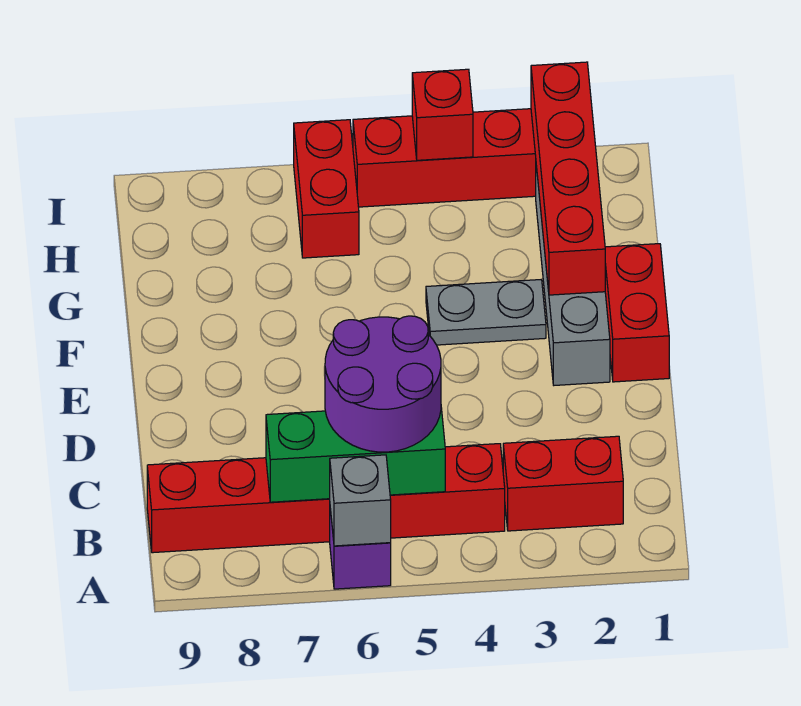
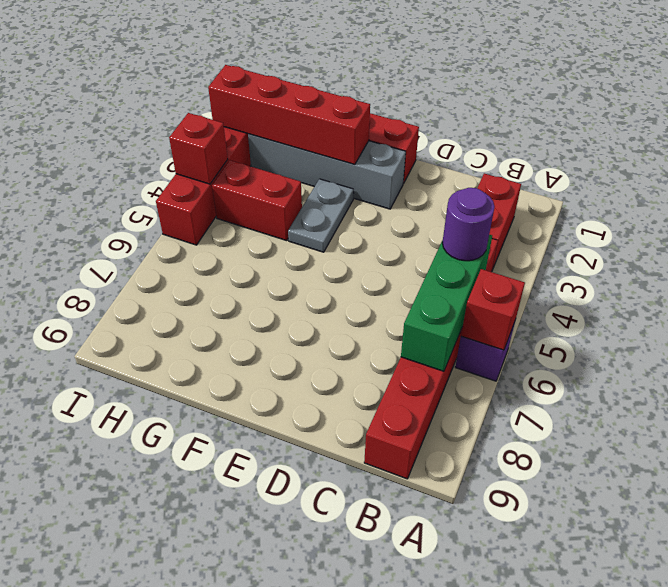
grey 1x1 brick [330,455,391,546] -> red 1x1 brick [461,269,525,350]
purple 2x2 round brick [325,316,441,452] -> purple 1x1 round brick [442,188,495,261]
red 1x2 brick [294,120,359,258] -> red 1x2 brick moved to [212,160,302,241]

